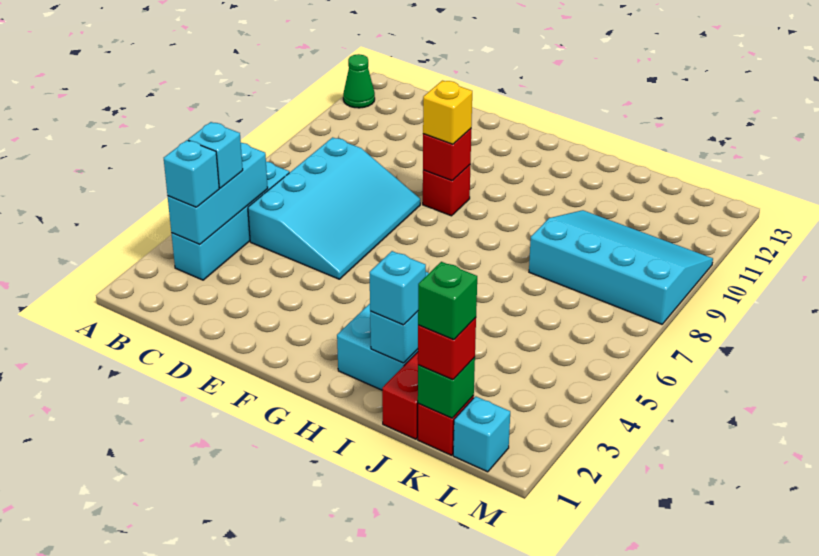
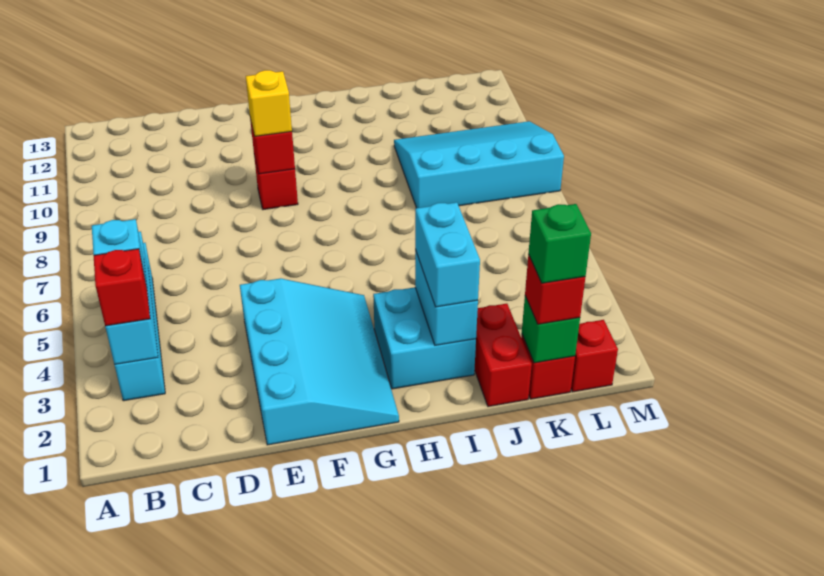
green 1x1 cone [343,54,375,108] -> none
cyan 1x1 brick [164,140,219,207] -> red 1x1 brick [94,249,150,326]
cyan 3x4 slope [248,137,420,279] -> cyan 3x4 slope moved to [240,278,399,445]
cyan 1x1 brick [369,251,426,325] -> cyan 1x2 brick [415,202,480,307]
cyan 1x1 brick [453,396,510,472] -> red 1x1 brick [571,320,618,392]

